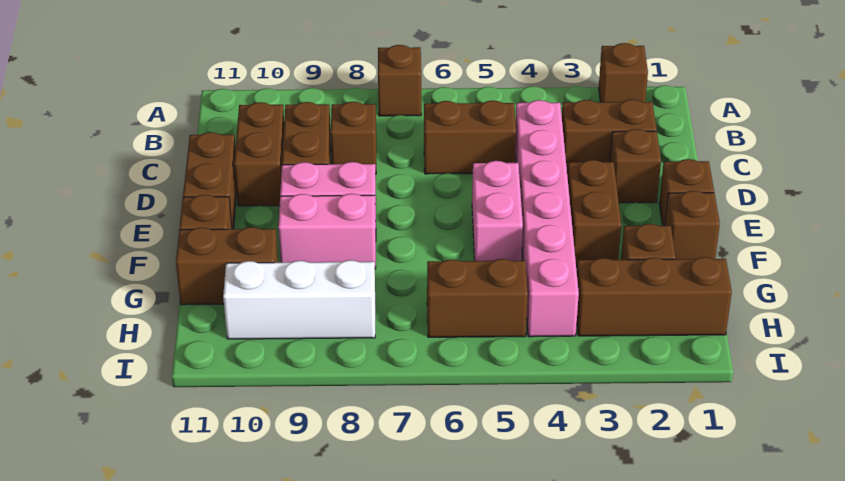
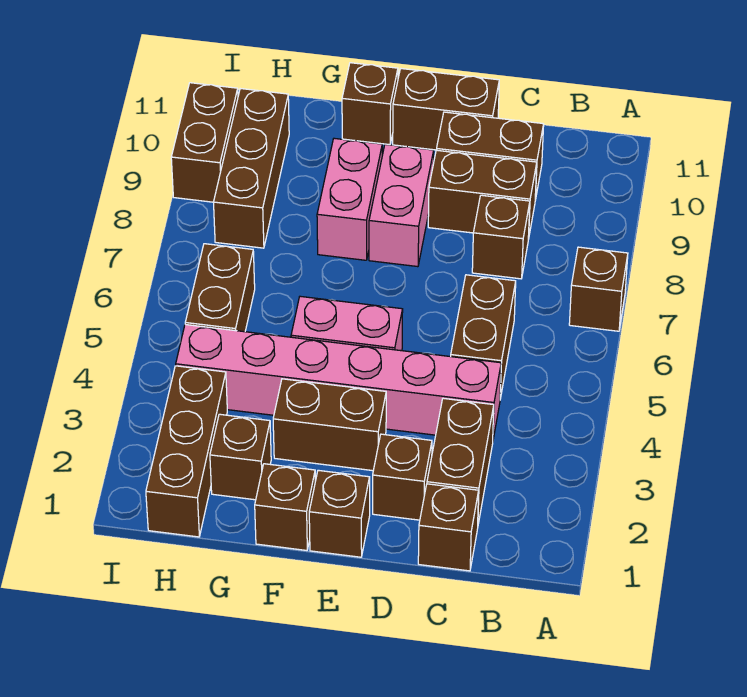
brown 1x1 brick [599,43,648,102] -> brown 1x1 brick moved to [418,484,479,571]
brown 1x2 brick [176,227,278,305] -> brown 1x2 brick moved to [171,83,238,202]
white 1x3 brick [223,260,375,339] -> brown 1x3 brick [214,89,289,248]

